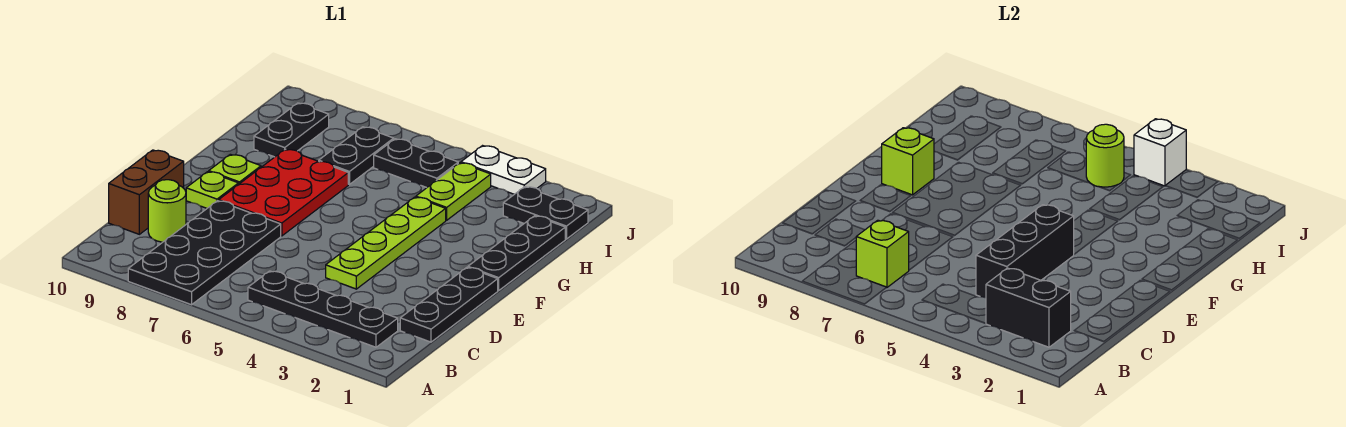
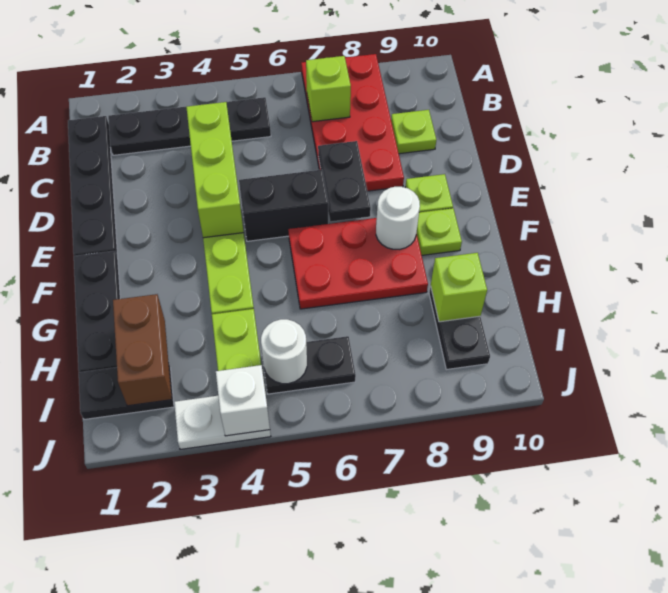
black 2x4 plate [128,201,281,305] -> red 2x4 plate [301,54,404,191]
black 1x2 brick [986,268,1071,347] -> black 1x2 brick moved to [239,170,328,241]
black 1x3 plate [400,267,498,342] -> black 1x4 plate [68,116,118,258]
black 1x3 brick [976,205,1074,298] -> lime 1x3 brick [186,102,244,238]
lime 1x1 round brick [148,180,186,242] -> lime 1x1 plate [391,110,436,154]
brown 1x2 brick [109,150,184,234] -> brown 1x2 brick moved to [113,294,172,406]
red 2x3 plate [219,149,348,236] -> red 2x3 plate turned to [288,218,428,309]
none -> white 1x1 round brick [376,187,420,249]
lime 1x1 brick [882,128,934,195] -> lime 1x1 brick moved to [431,253,487,322]
black 1x2 plate [319,127,394,184] -> black 1x2 plate moved to [318,141,371,222]
lime 1x1 round brick [1086,124,1124,187] -> white 1x1 round brick [261,319,307,384]

